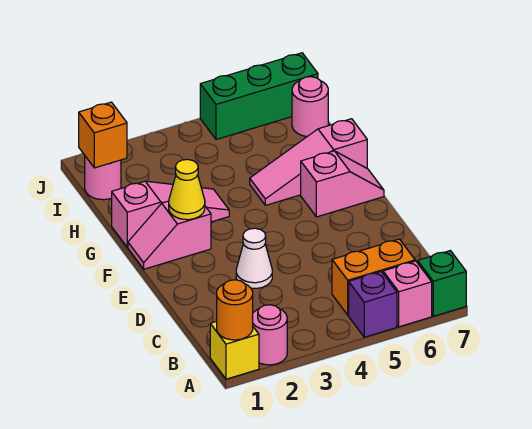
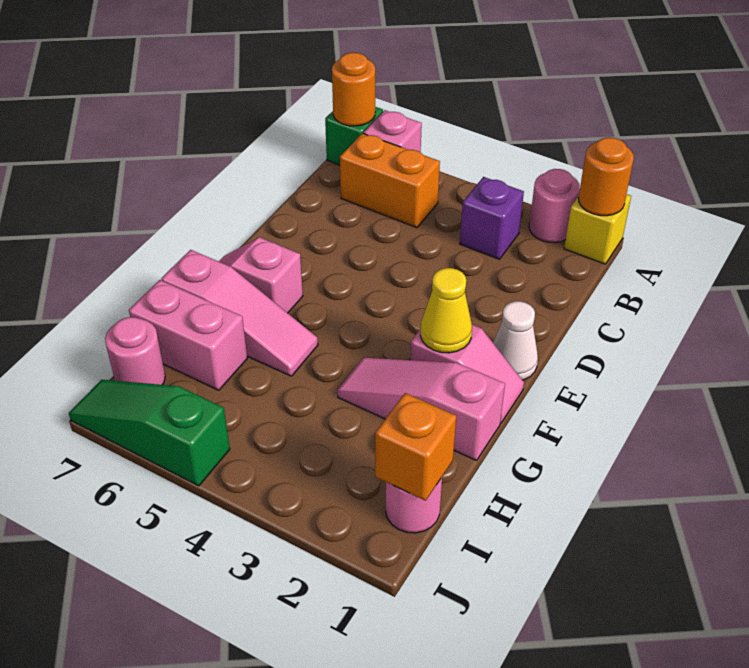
purple 1x1 brick [349,272,397,337] -> purple 1x1 brick moved to [460,177,524,259]
none -> orange 1x1 round brick [332,53,375,126]
white 1x1 cone [236,228,272,288] -> white 1x1 cone moved to [493,301,538,380]
none -> pink 1x2 brick [129,280,247,390]
green 1x3 brick [200,53,318,139] -> green 1x3 slope [69,380,230,486]

